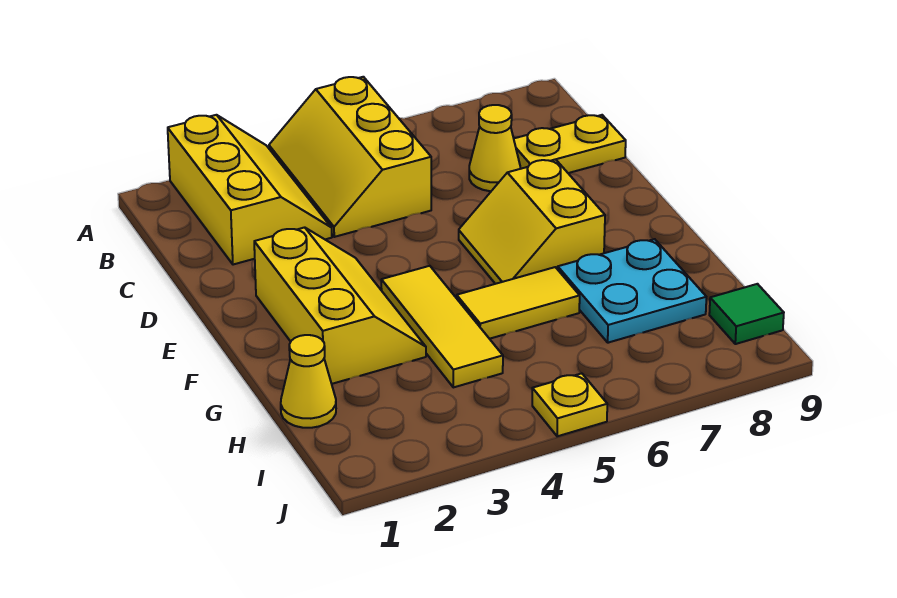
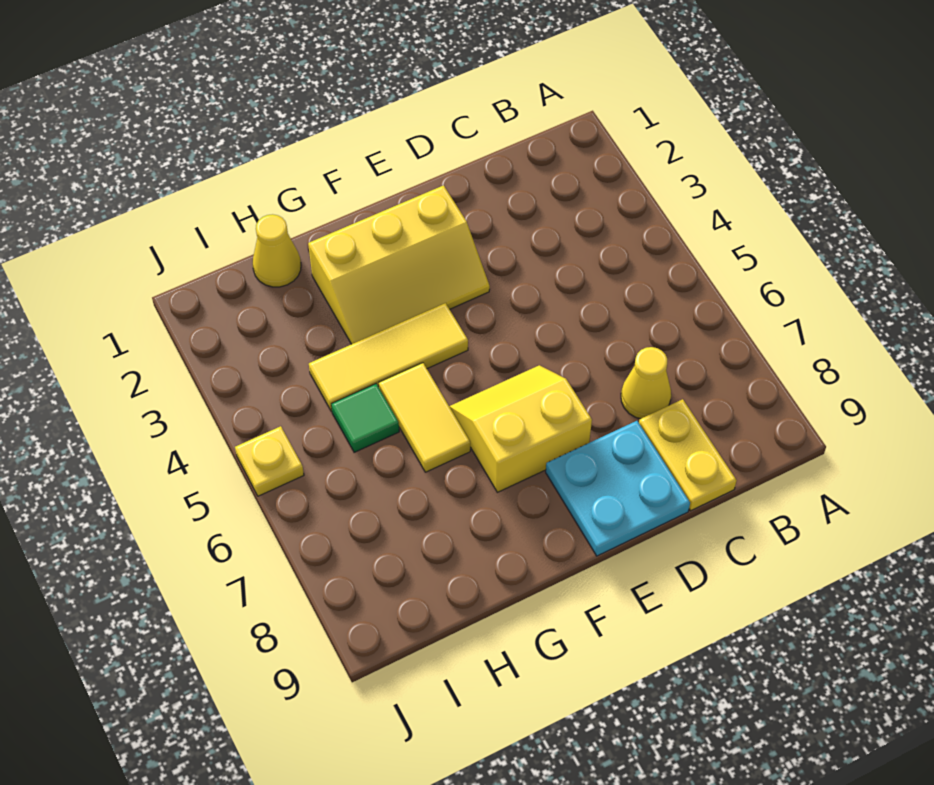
yellow 2x3 slope [168,115,332,265] -> none
yellow 2x3 slope [269,77,431,237] -> none
cyan 2x2 plate [558,239,706,343] -> cyan 2x2 plate moved to [546,421,690,556]
green 1x1 tile [709,284,784,344] -> green 1x1 tile moved to [331,384,399,452]

